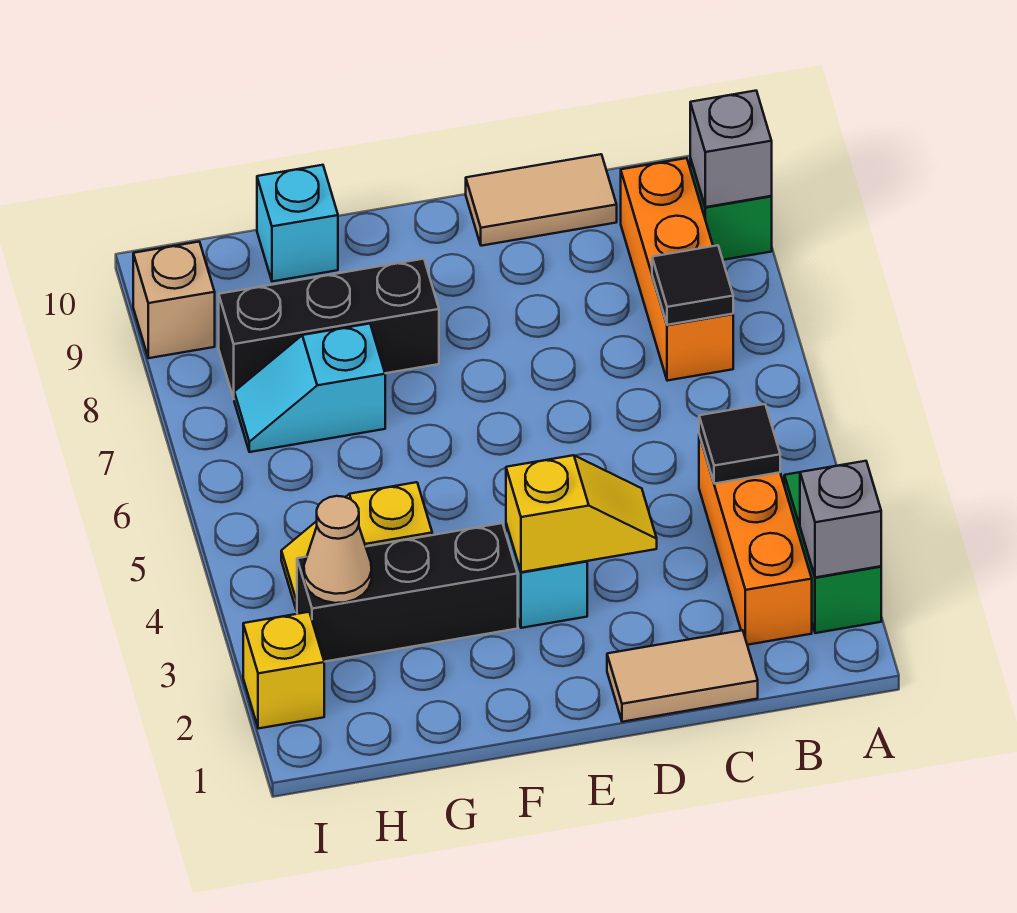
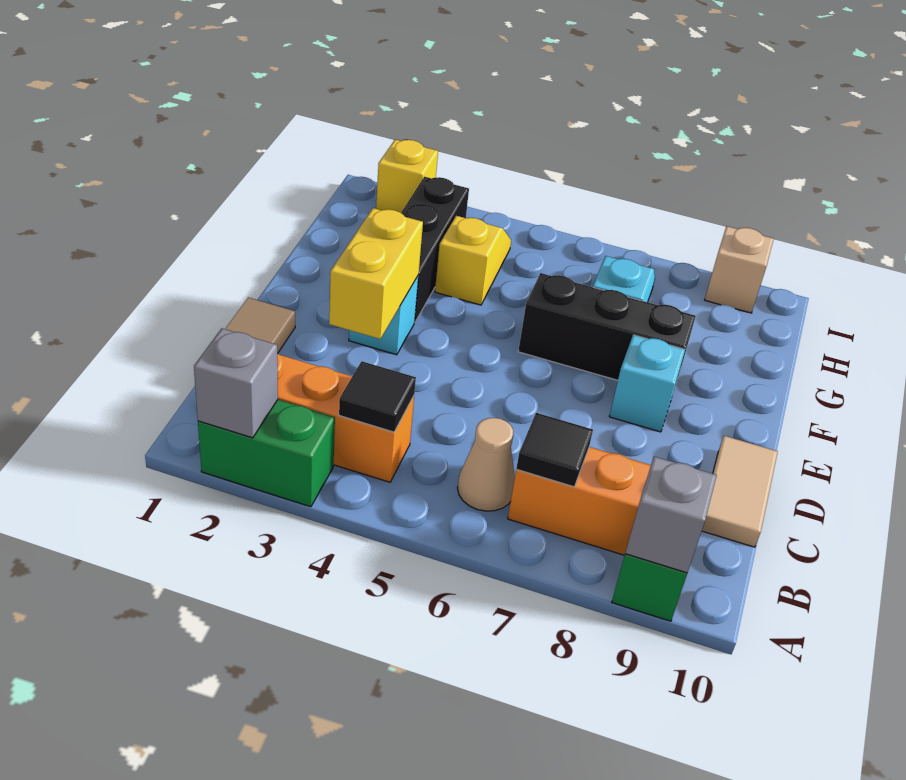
yellow 1x2 slope [506,455,657,572] -> yellow 1x2 brick [329,208,423,339]
black 1x3 brick [219,259,439,399] -> black 1x3 brick turned to [518,273,696,382]
cyan 1x1 brick [257,165,338,281] -> cyan 1x1 brick moved to [609,335,685,432]
tan 1x1 cone [304,496,372,603] -> tan 1x1 cone moved to [457,418,515,511]

